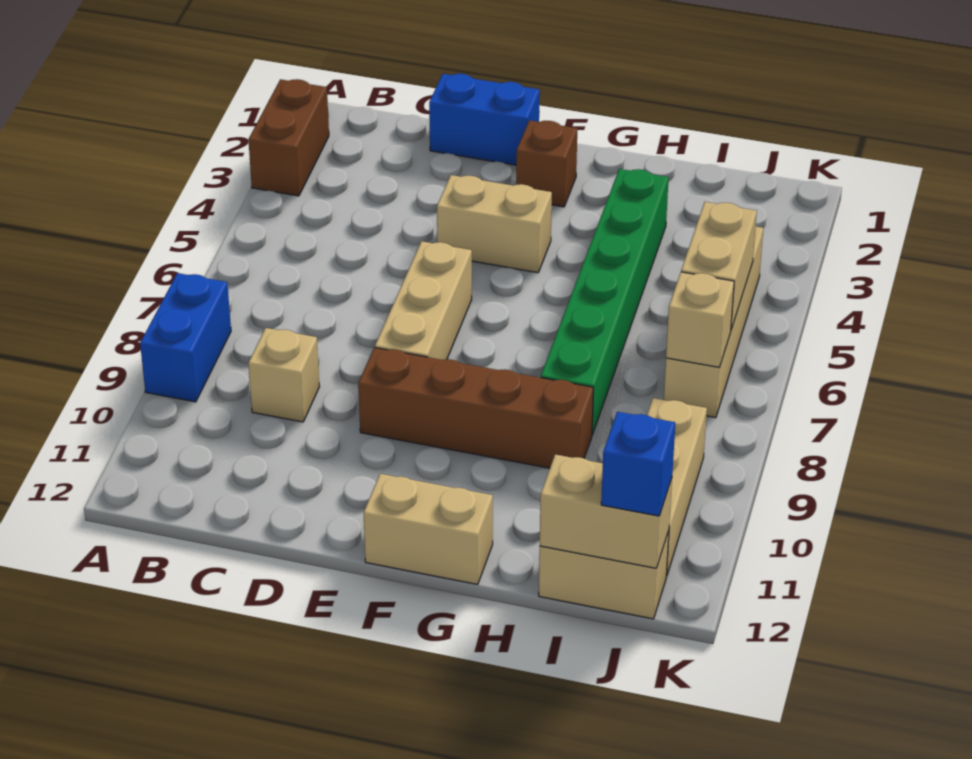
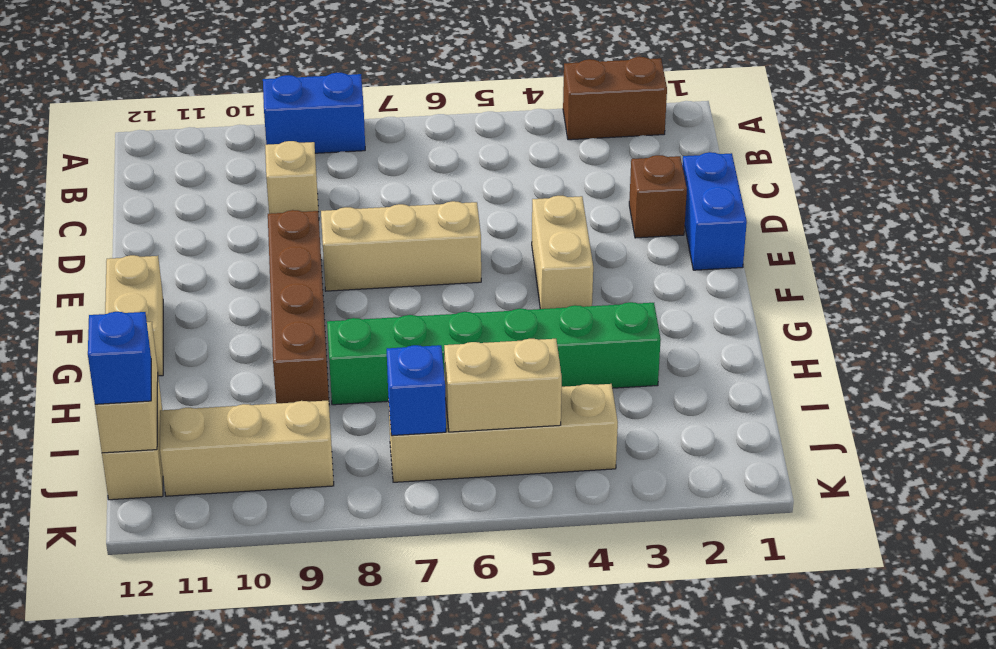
brown 1x1 brick [516,120,577,207] -> brown 1x1 brick moved to [629,155,687,238]
tan 1x1 brick [666,272,734,368] -> blue 1x1 brick [387,345,446,436]

